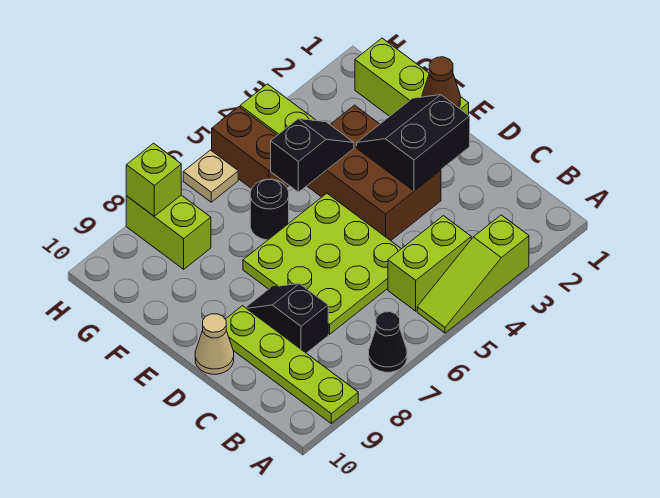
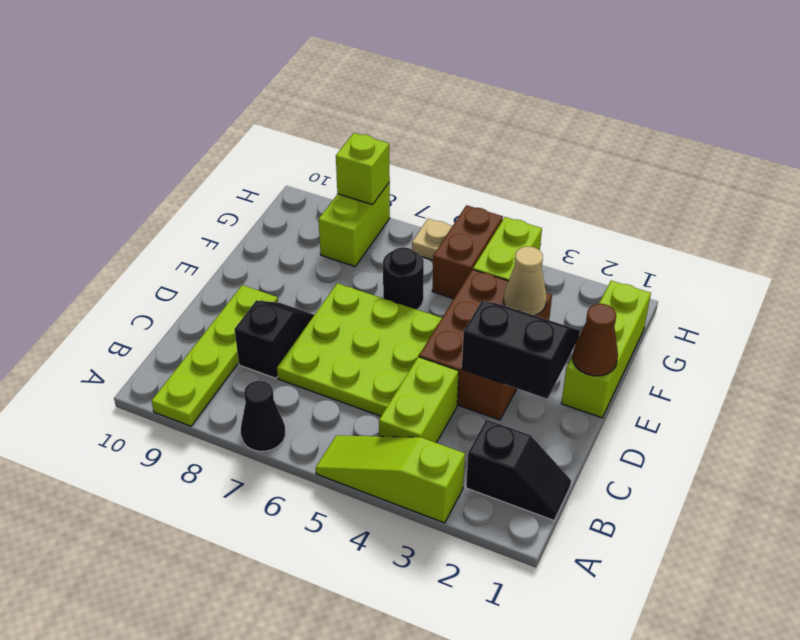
lime 1x2 brick [388,216,471,311] -> lime 1x2 brick turned to [379,357,459,443]
tan 1x1 cone [195,314,234,374] -> tan 1x1 cone moved to [504,247,547,315]
black 1x2 slope [271,119,354,192] -> black 1x2 slope moved to [466,420,571,520]

